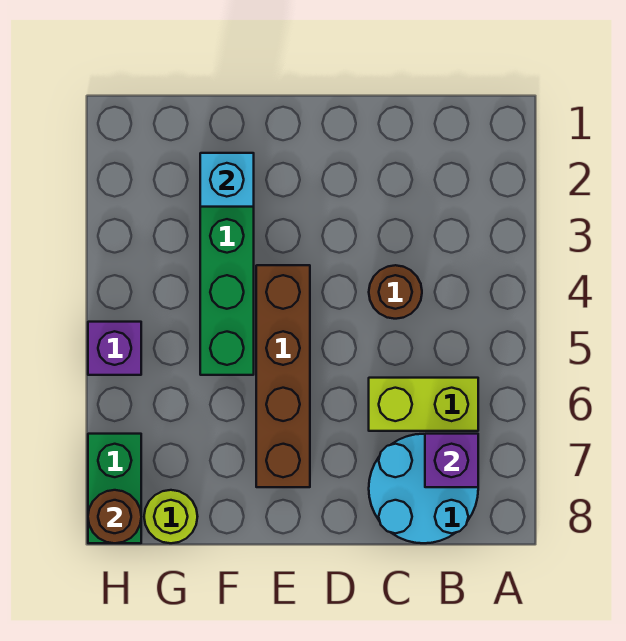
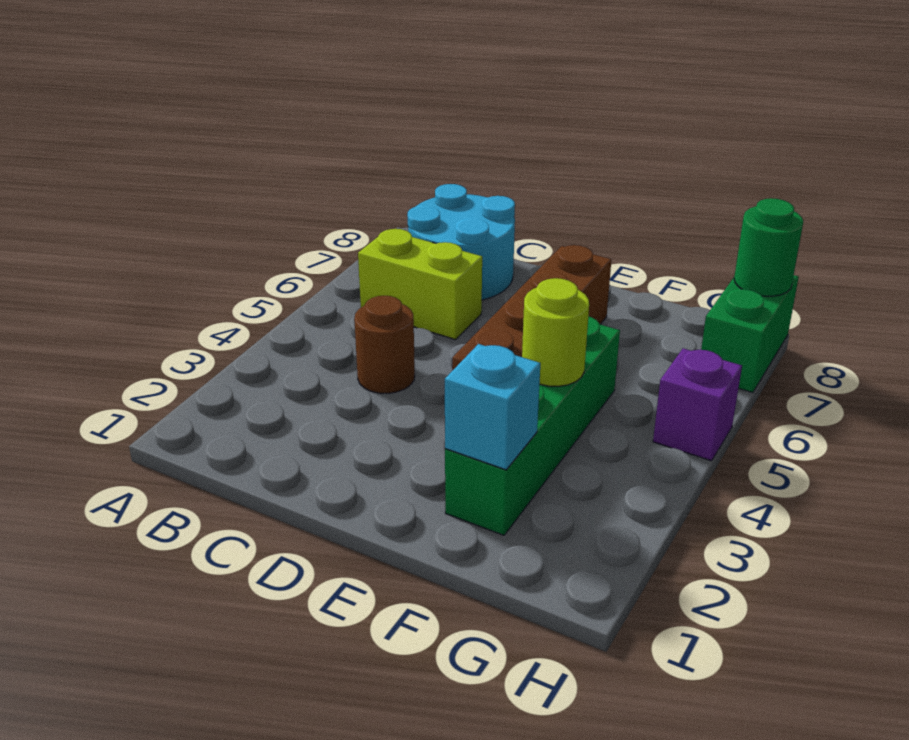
purple 1x1 brick [425,434,478,487] -> none
lime 1x1 round brick [144,490,198,543] -> lime 1x1 round brick moved to [522,278,589,386]
brown 1x1 round brick [88,490,141,543] -> green 1x1 round brick [734,198,803,296]

